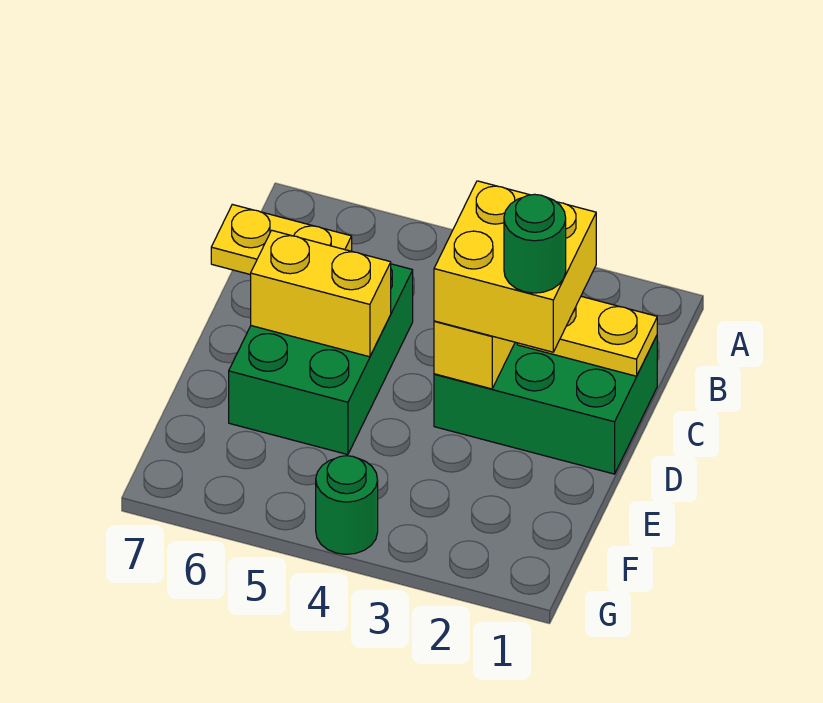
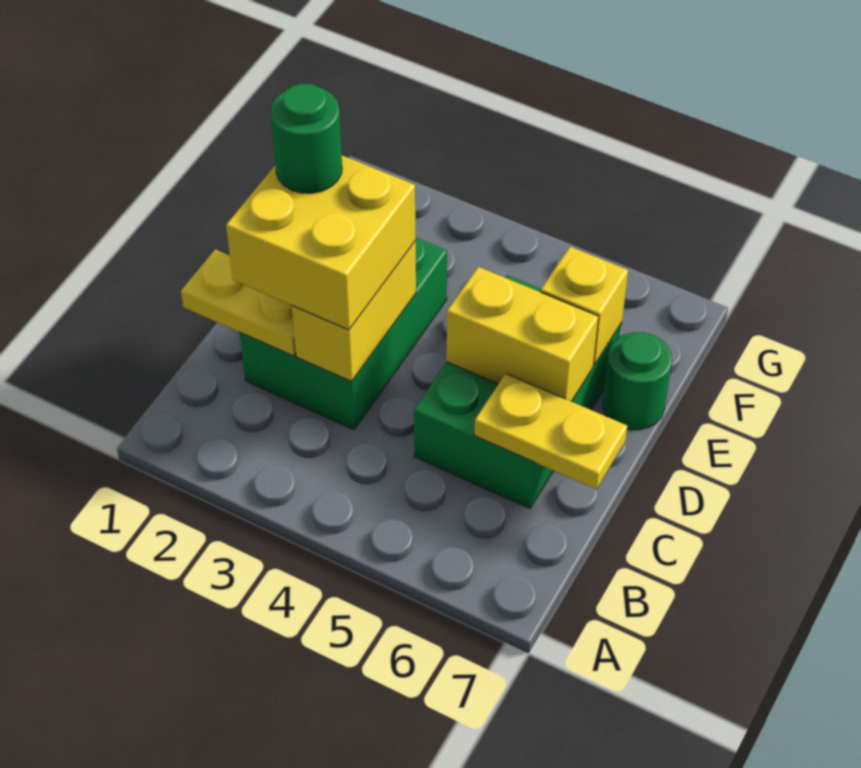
green 2x3 brick [434,336,657,474] -> green 2x3 brick turned to [239,237,447,430]
none -> yellow 1x1 brick [541,247,628,365]
green 1x1 round brick [316,456,378,554] -> green 1x1 round brick moved to [603,332,672,430]

